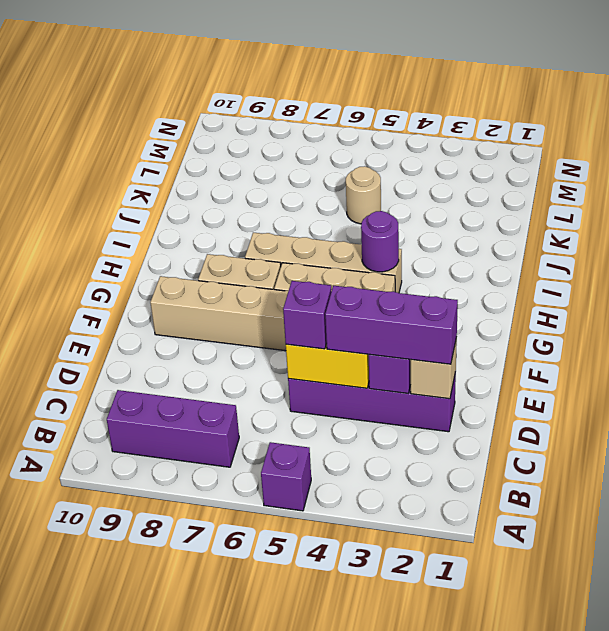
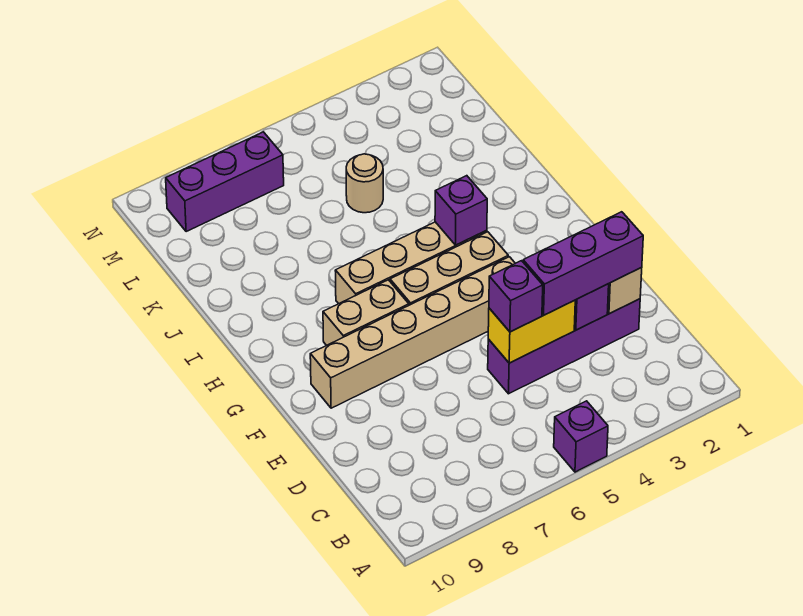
purple 1x3 brick [107,390,239,467] -> purple 1x3 brick moved to [166,132,284,232]
purple 1x1 round brick [361,211,399,272] -> purple 1x1 brick [435,176,487,245]

